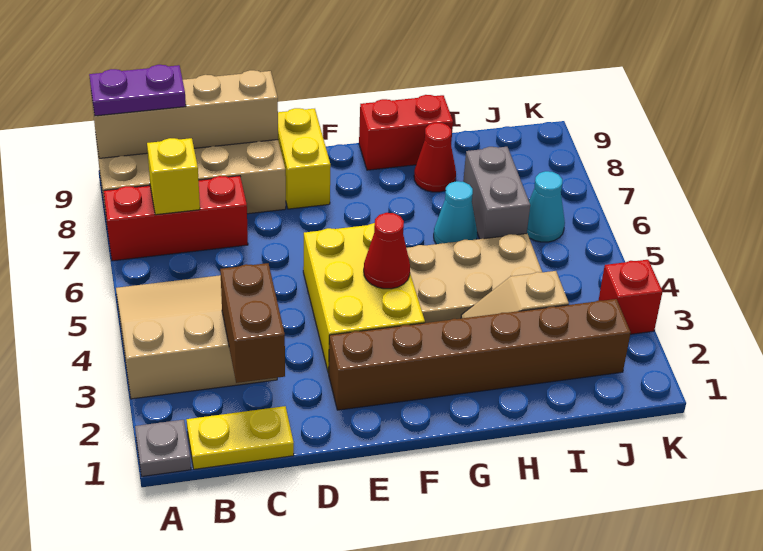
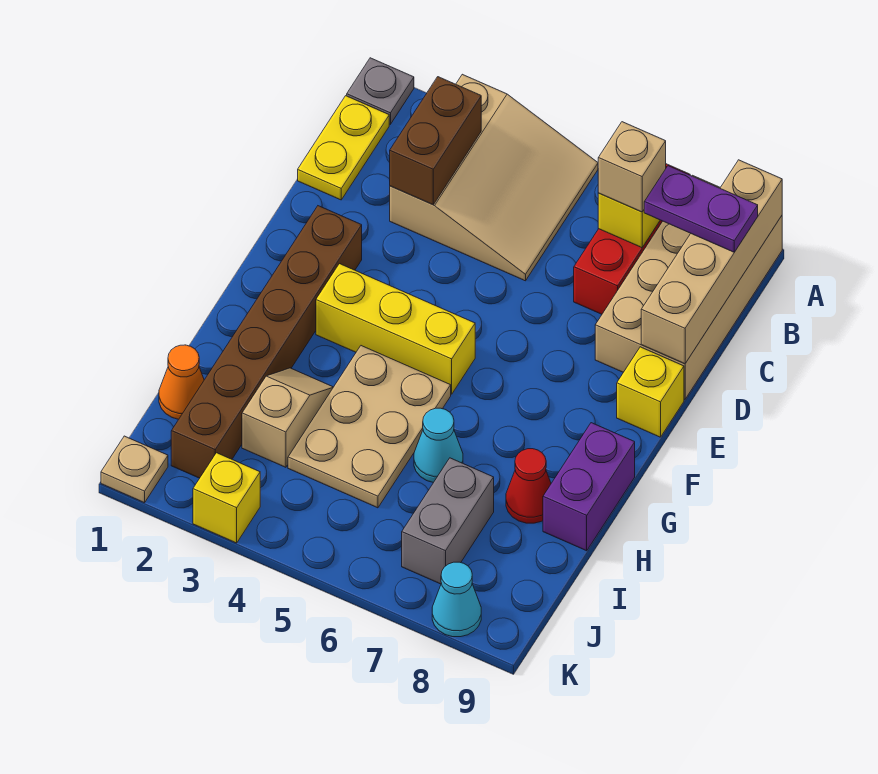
purple 1x2 plate [89,65,186,116] -> purple 1x2 plate turned to [644,166,758,252]
none -> tan 1x1 brick [598,122,666,212]
brown 1x2 brick [220,263,285,383] -> brown 1x2 brick turned to [390,77,481,205]
yellow 2x3 brick [303,223,425,373] -> yellow 1x3 brick [316,264,475,394]
yellow 1x2 brick [278,108,331,209] -> yellow 1x1 brick [617,347,684,437]
red 1x1 cone [364,213,410,289] -> none
red 1x2 brick [359,95,453,170] -> purple 1x2 brick [543,423,635,551]
none -> orange 1x1 cone [159,345,204,419]
grey 1x2 brick [463,147,530,239] -> grey 1x2 brick turned to [402,458,494,584]
cyan 1x1 cone [527,171,565,242] -> cyan 1x1 cone moved to [432,562,481,637]
none -> tan 1x1 plate [101,436,168,503]
red 1x1 brick [598,260,662,334] -> yellow 1x1 brick [193,453,260,543]

